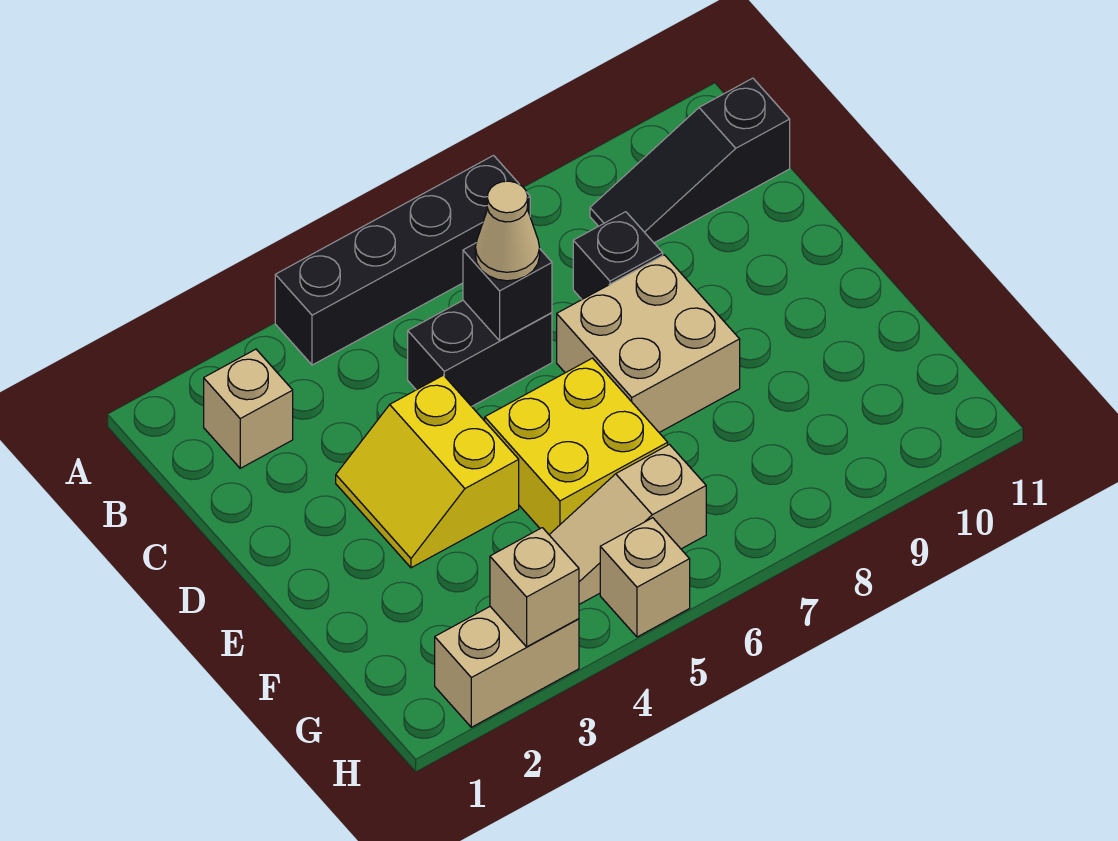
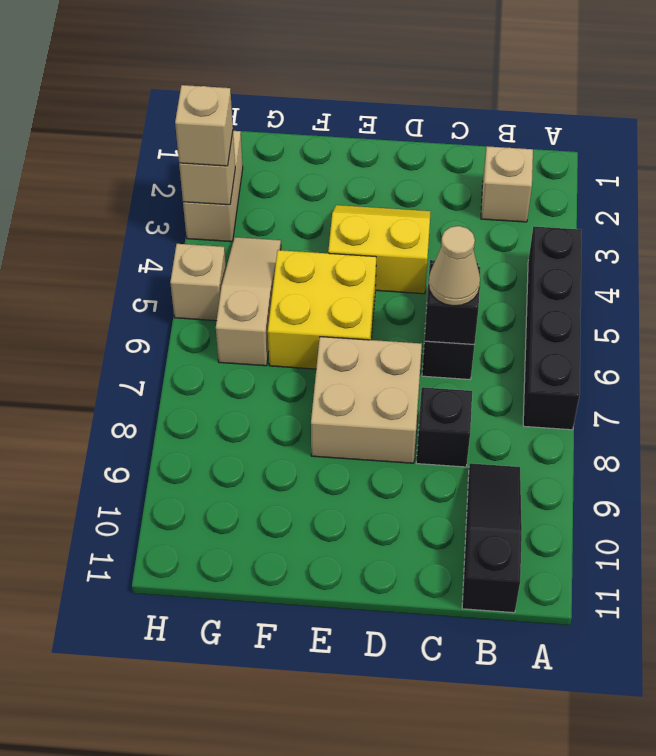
none -> tan 1x1 brick [175,85,233,166]

